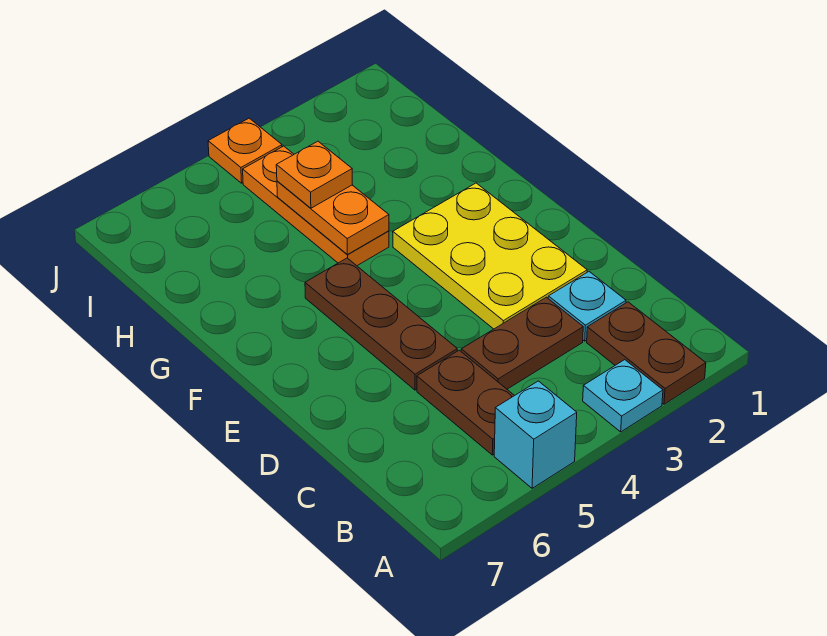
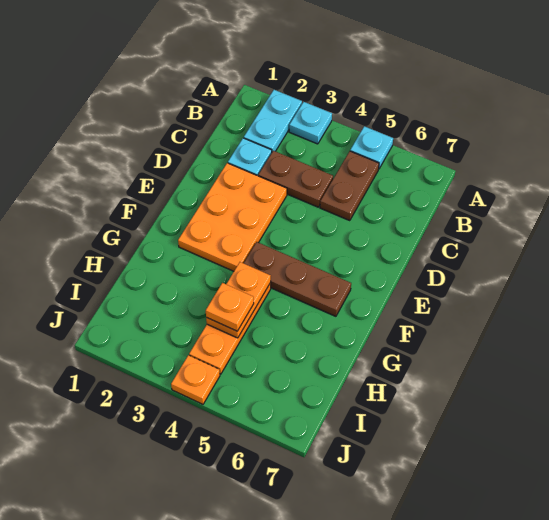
brown 1x2 plate [587,302,706,404] -> cyan 1x2 plate [244,90,302,152]
cyan 1x1 brick [494,381,577,488] -> cyan 1x1 plate [350,126,393,169]
yellow 2x3 plate [393,183,587,329] -> orange 2x3 plate [178,163,287,271]
brown 1x3 plate [305,258,457,390] -> brown 1x3 plate turned to [244,242,351,316]

